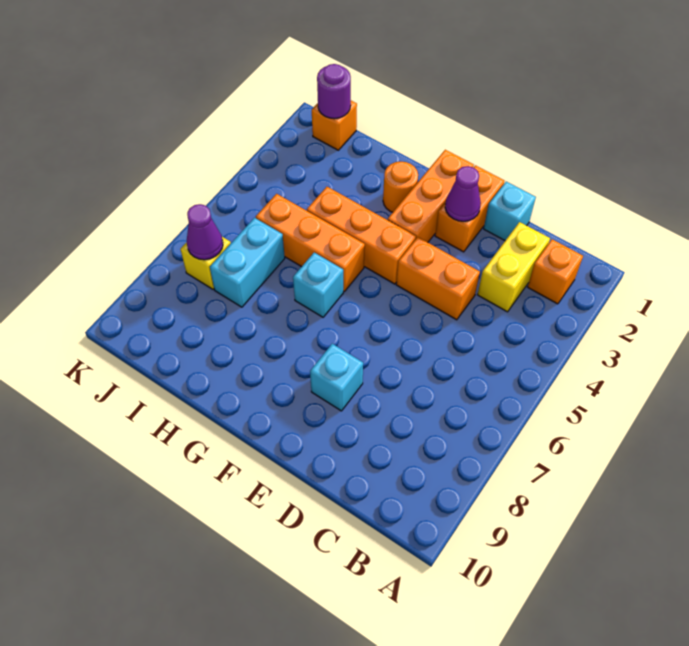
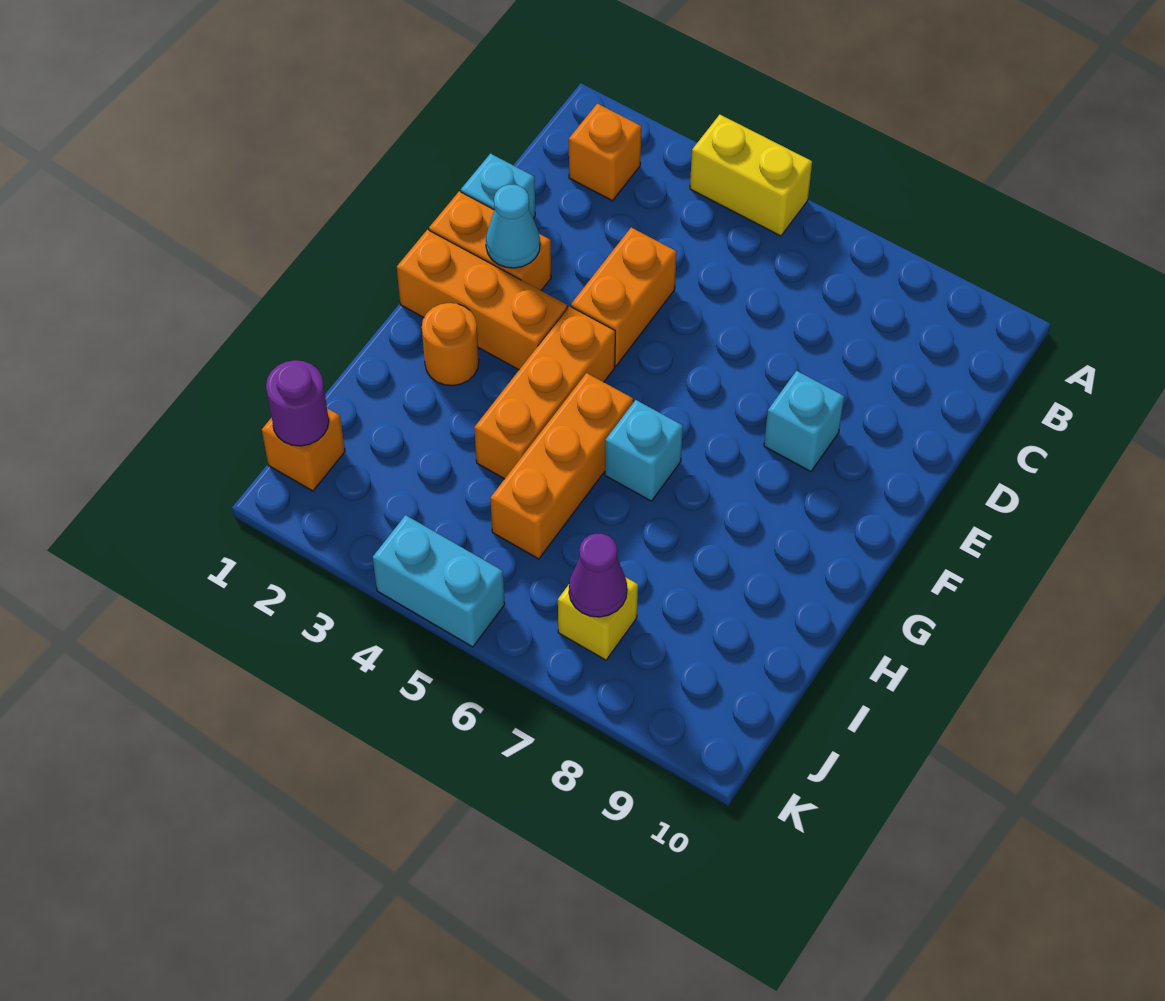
yellow 1x2 brick [478,222,550,312] -> yellow 1x2 brick moved to [690,115,812,236]
purple 1x1 cone [445,166,481,221] -> cyan 1x1 cone [486,185,540,268]
cyan 1x2 brick [210,218,285,307] -> cyan 1x2 brick moved to [373,515,505,647]

